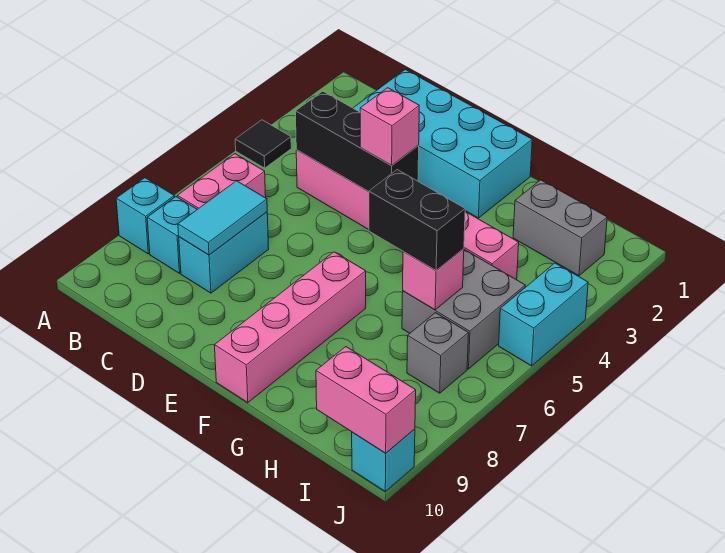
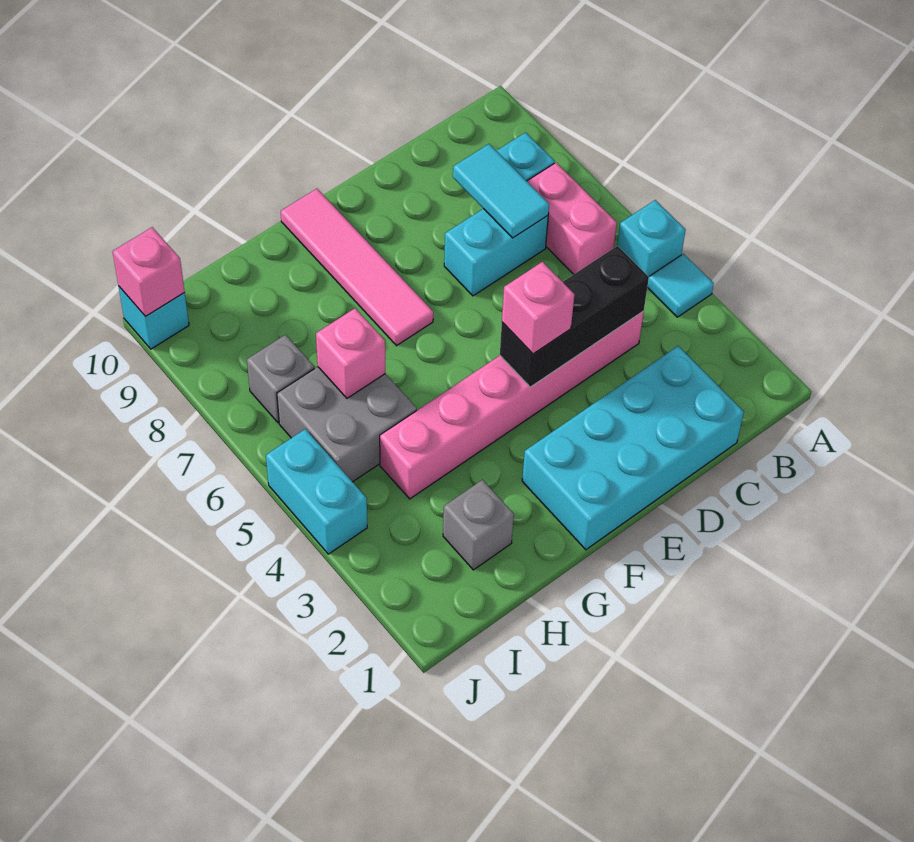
black 1x1 tile [235,120,291,168] -> cyan 1x1 tile [647,254,714,317]
cyan 1x1 brick [116,178,175,254] -> cyan 1x1 brick moved to [617,200,686,277]
cyan 1x2 brick [179,212,269,293] -> cyan 1x2 brick turned to [444,209,548,296]
pink 1x4 brick [215,252,366,403] -> pink 1x4 tile [281,189,433,346]
black 1x2 brick [369,170,465,270] -> none
grey 1x2 brick [513,180,607,276] -> grey 1x1 brick [443,480,514,570]
pink 1x2 brick [316,347,416,453] -> pink 1x1 brick [113,227,185,316]

